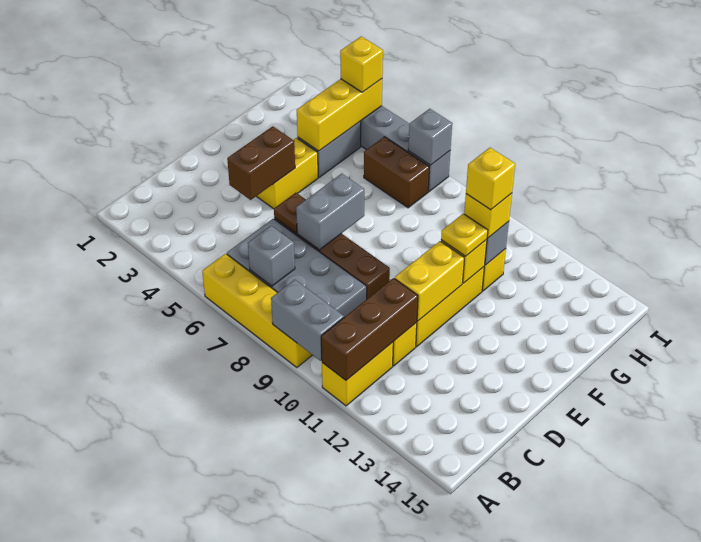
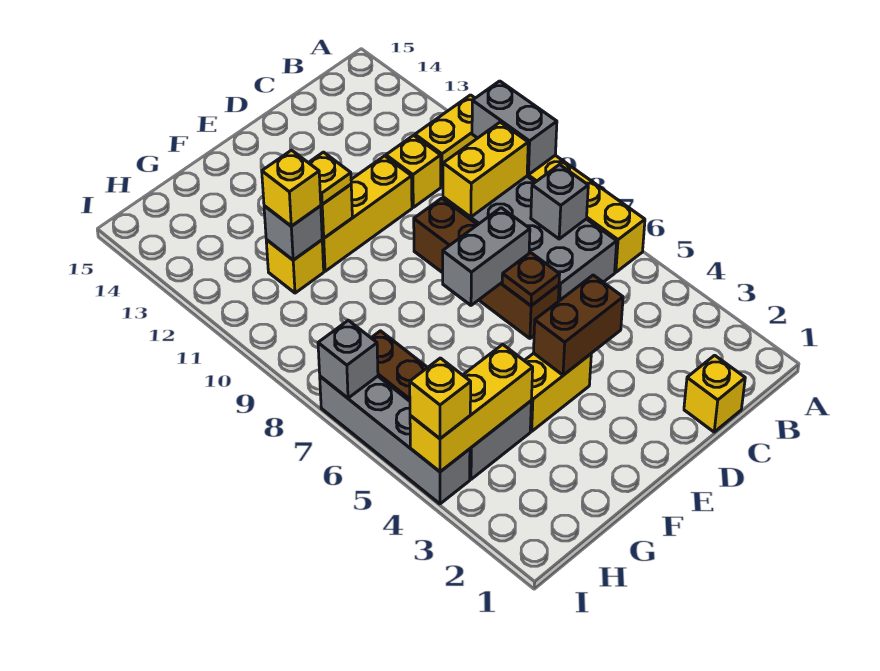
brown 1x3 brick [321,278,418,380] -> none
yellow 1x2 brick [395,241,464,321] -> yellow 1x2 brick moved to [443,122,528,217]
yellow 1x1 brick [466,148,515,210] -> yellow 1x1 brick moved to [684,355,745,432]

